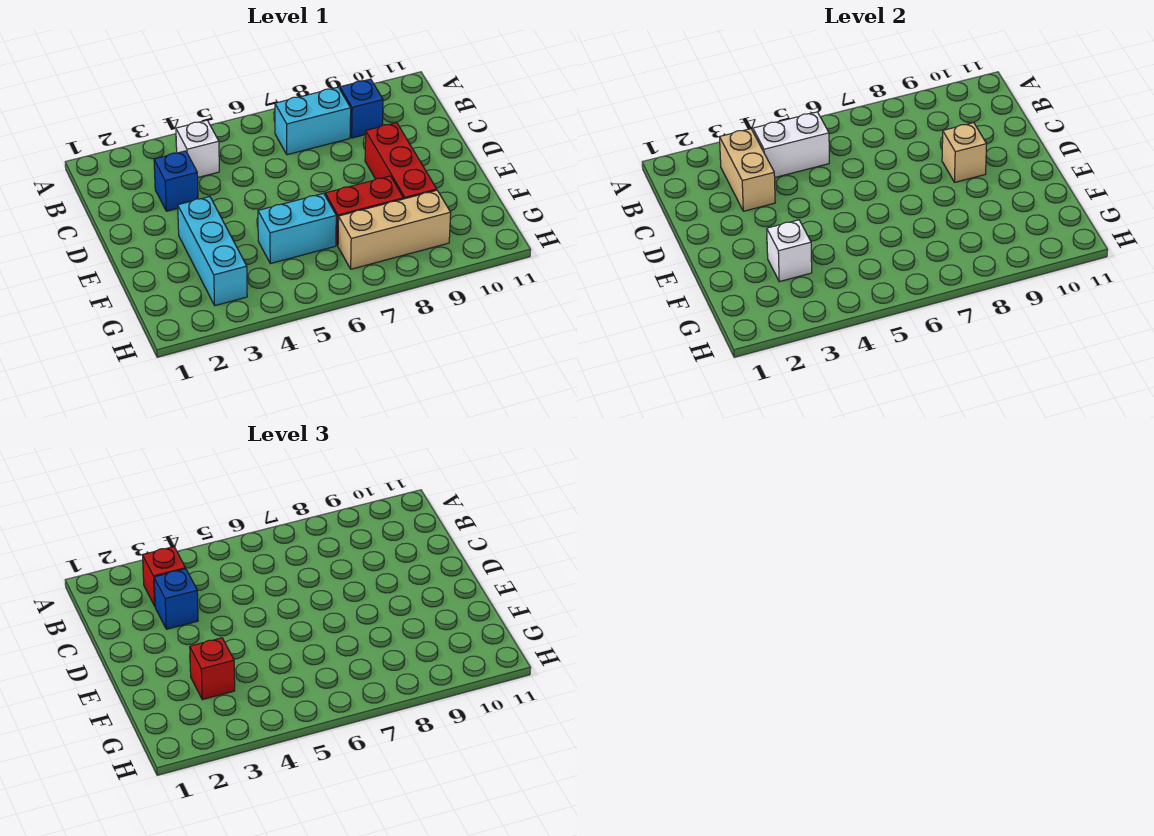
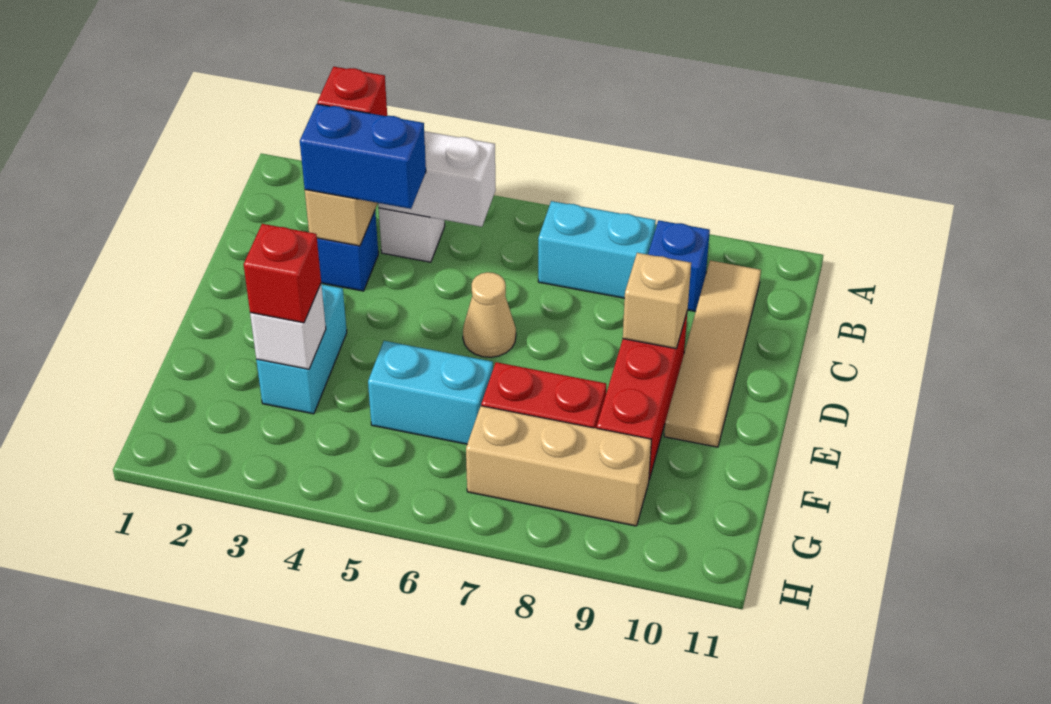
none -> tan 1x4 tile [664,260,761,447]
blue 1x1 brick [154,569,198,629] -> blue 1x2 brick [300,104,426,209]
none -> tan 1x1 cone [463,272,516,357]
cyan 1x3 brick [178,197,247,306] -> cyan 1x2 brick [256,284,347,414]

